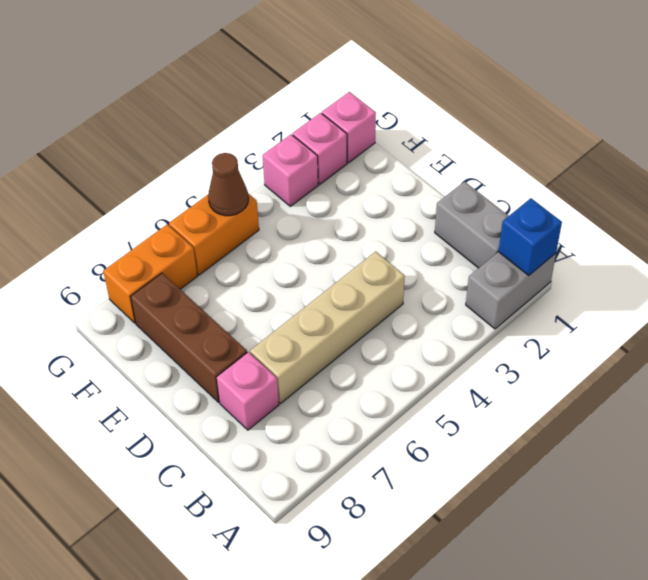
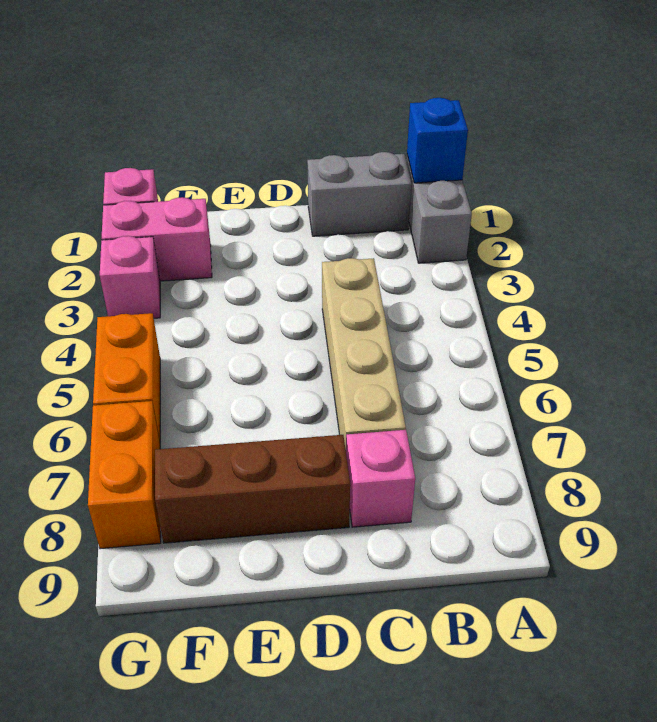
pink 1x1 brick [293,113,347,184] -> pink 1x2 brick [102,197,212,281]
brown 1x1 cone [208,153,248,216] -> none

